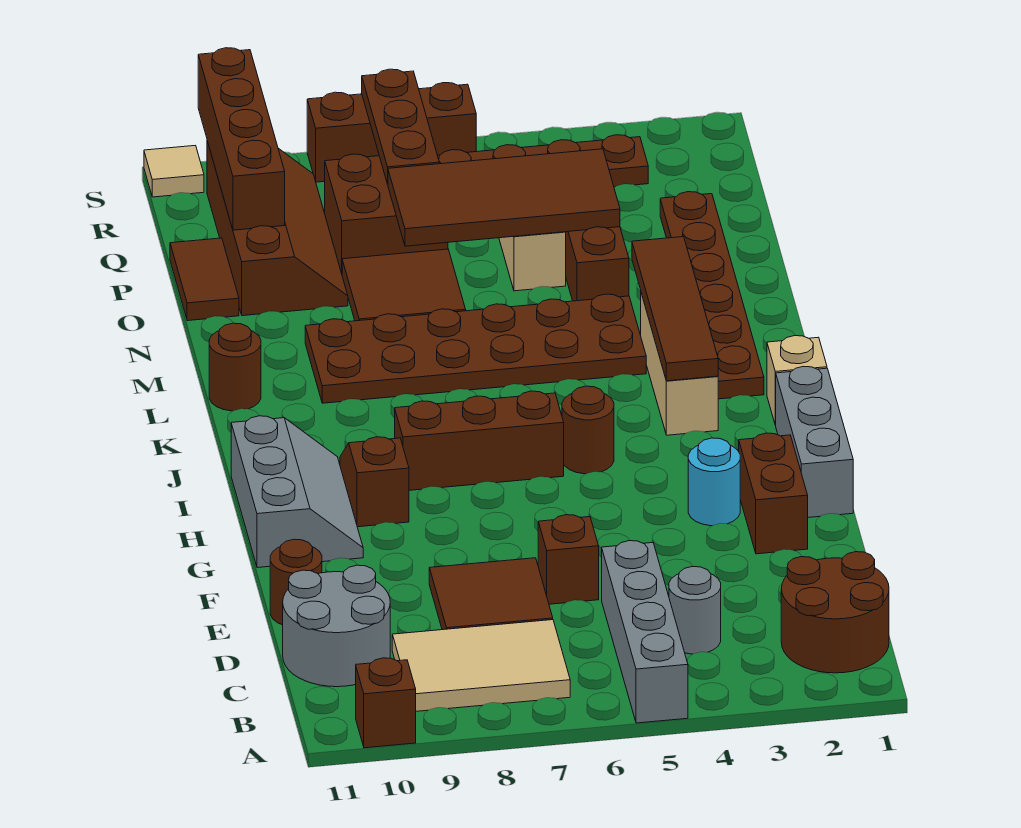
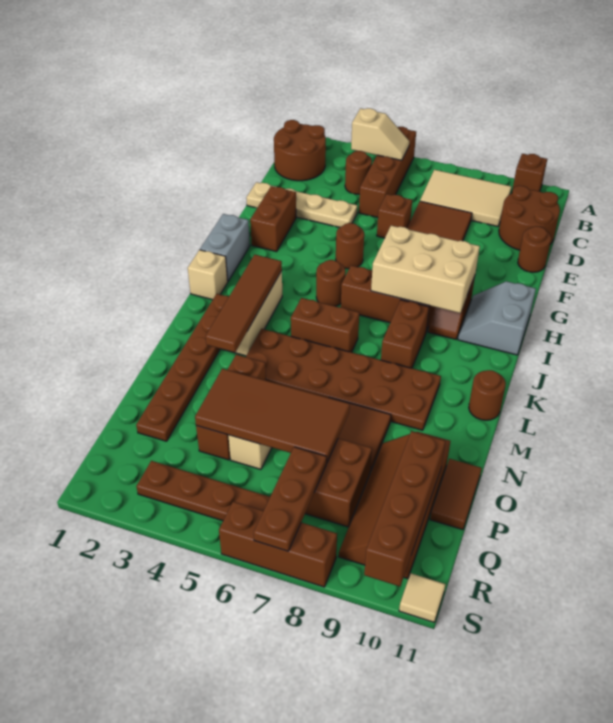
grey 1x4 brick [602,541,688,723] -> brown 1x4 brick [359,127,416,217]
none -> tan 1x2 slope [351,108,409,160]
grey 1x1 round brick [669,567,721,654] -> brown 1x1 round brick [345,151,372,194]
grey 2x2 round brick [283,565,390,687] -> brown 2x2 round brick [499,186,560,250]
none -> tan 1x4 plate [246,182,357,227]
grey 1x3 brick [776,366,853,517] -> grey 1x2 brick [200,214,250,281]
cyan 1x1 round brick [688,438,740,526] -> none
none -> brown 1x1 round brick [336,223,364,269]
grey 2x3 slope [231,416,363,568] -> grey 2x2 slope [458,281,536,355]
none -> tan 2x3 brick [371,226,480,313]
none -> brown 1x2 brick [381,300,429,368]
none -> brown 1x2 brick [291,298,359,352]

